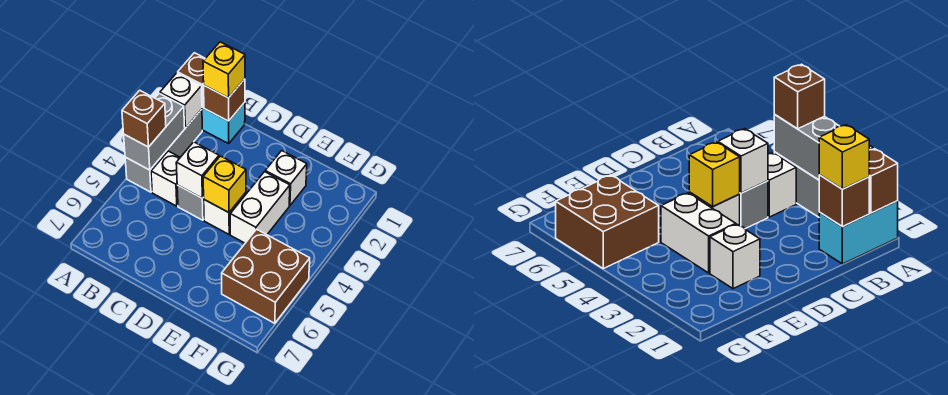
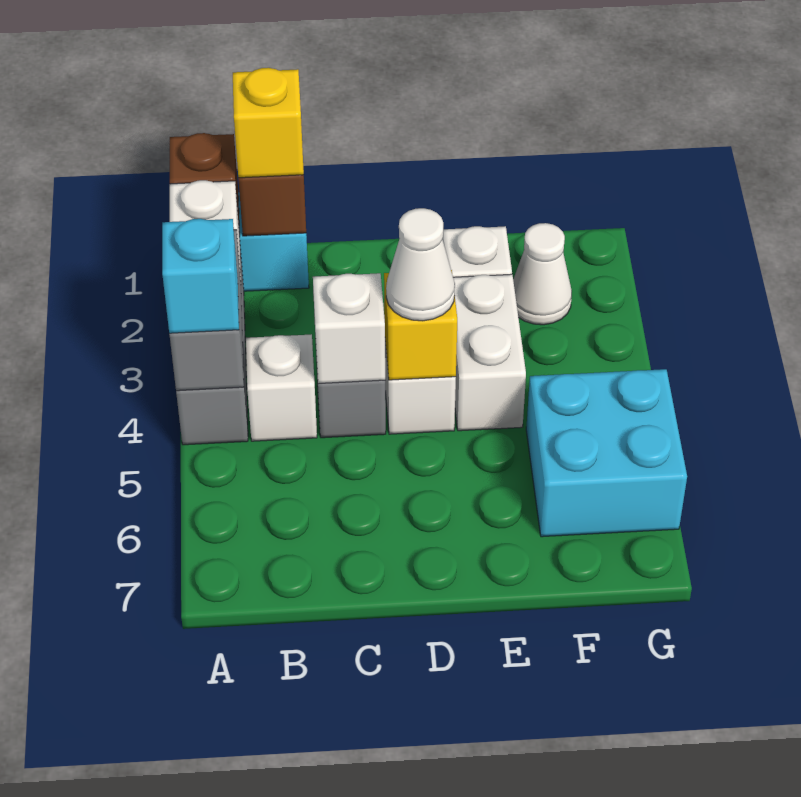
brown 1x1 brick [122,90,166,147] -> cyan 1x1 brick [162,219,239,333]
none -> white 1x1 cone [386,208,455,321]
none -> white 1x1 cone [513,223,572,325]
brown 2x2 brick [222,229,310,323] -> cyan 2x2 brick [526,369,687,537]

